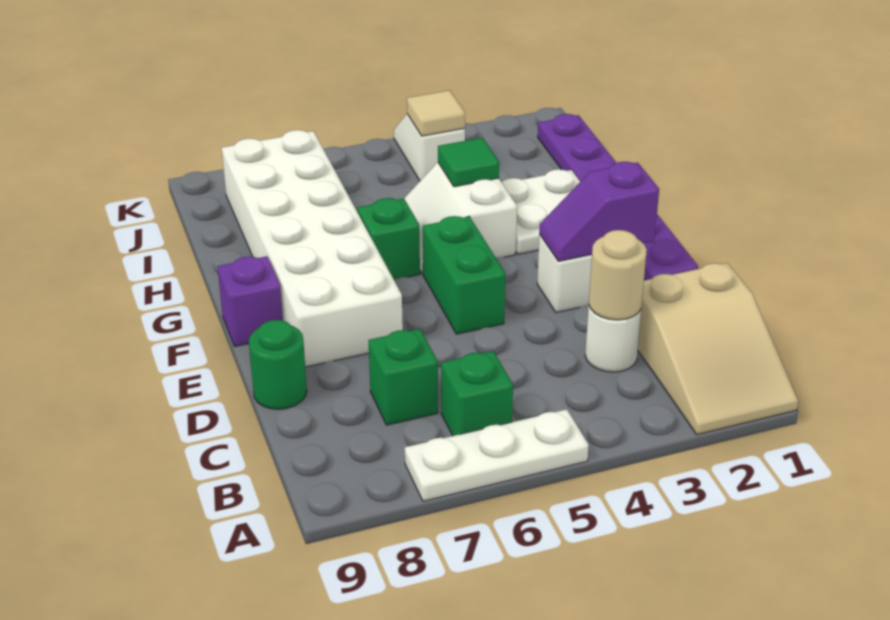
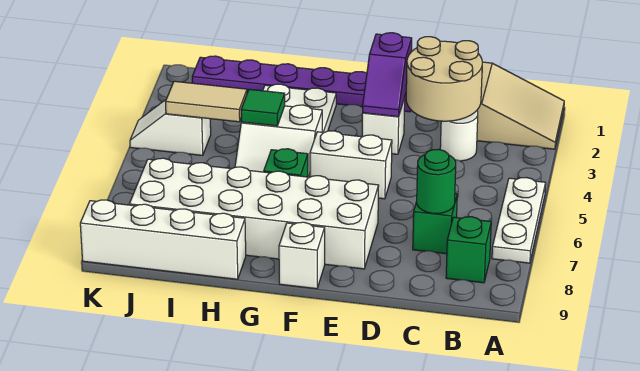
green 1x1 brick [441,351,513,436] -> green 1x1 brick moved to [446,217,491,283]
tan 1x1 round brick [589,230,647,320] -> tan 2x2 round brick [406,37,482,121]
green 1x1 round brick [249,320,307,409] -> green 1x1 round brick moved to [417,149,456,214]
green 1x2 brick [423,216,505,334] -> white 1x2 brick [310,131,392,199]
purple 1x1 brick [217,256,283,346] -> white 1x1 brick [279,222,325,289]
none -> white 1x4 brick [80,200,246,279]
tan 1x1 tile [407,90,465,136] -> tan 1x2 tile [166,81,247,122]

